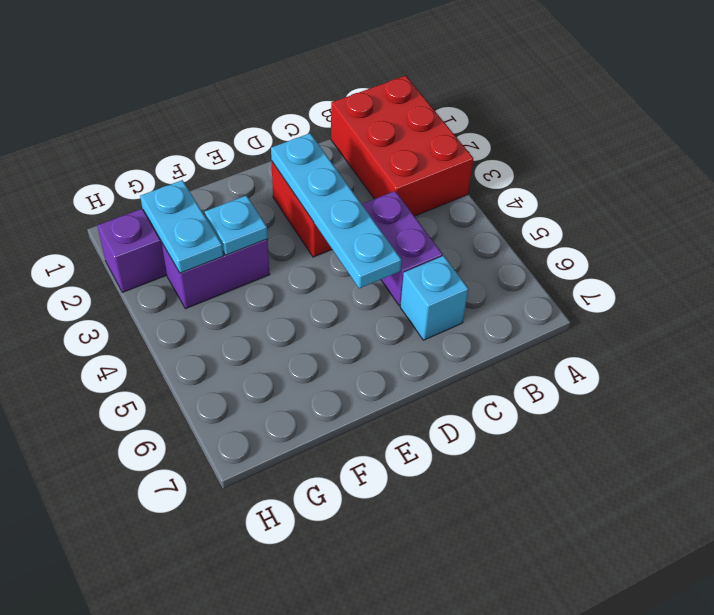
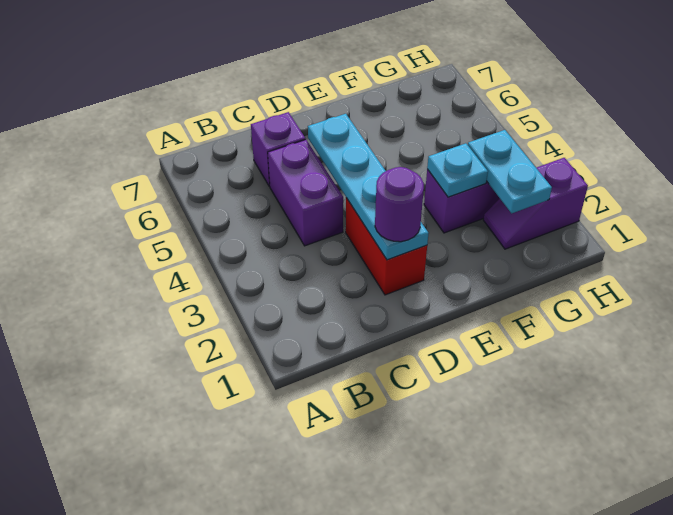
red 2x3 brick [331,76,473,216] -> none
cyan 1x1 brick [400,256,468,340] -> purple 1x1 brick [251,112,305,187]
none -> purple 1x1 round brick [375,167,424,242]

